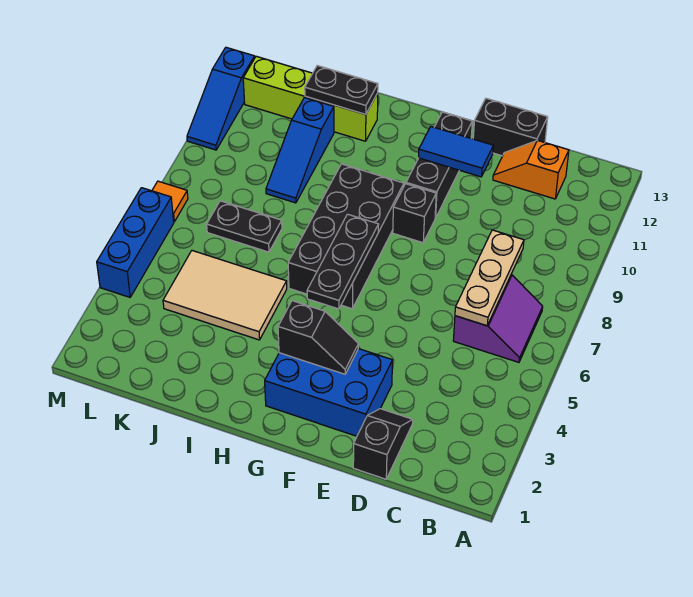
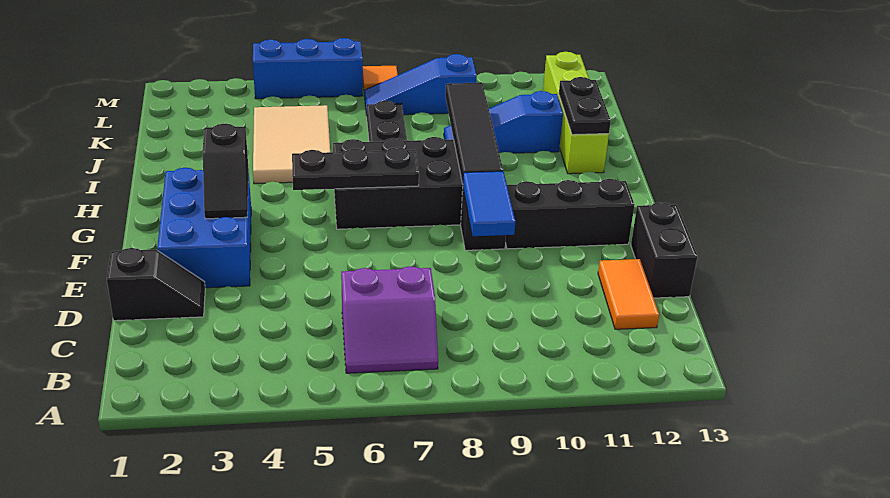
tan 1x3 plate [455,230,524,326] -> none
orange 1x2 slope [493,140,569,199] -> orange 1x2 tile [598,259,659,329]
blue 1x2 tile [419,127,493,177] -> blue 1x2 tile moved to [463,171,515,236]
none -> black 1x4 tile [445,83,503,184]
blue 1x3 slope [187,47,255,150] -> blue 1x3 slope moved to [364,54,477,115]

